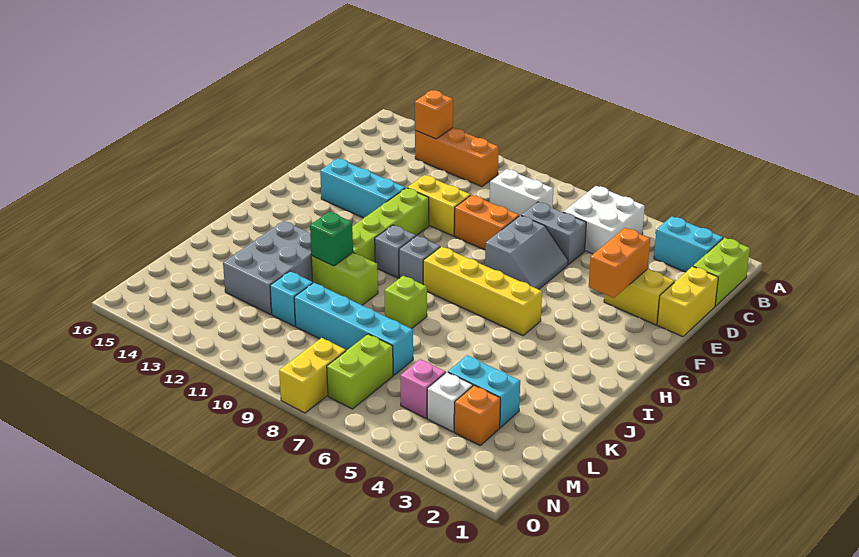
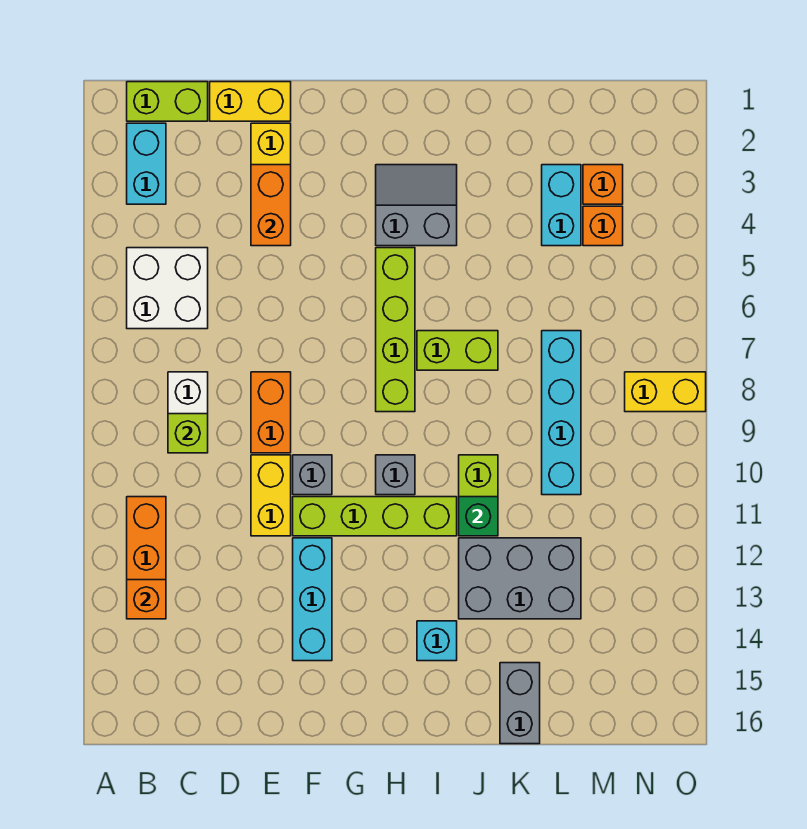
grey 1x2 brick [521,202,586,265] -> grey 1x2 brick moved to [500,663,540,744]
orange 1x2 brick [589,228,650,298] -> orange 1x2 brick turned to [251,165,291,246]
grey 2x2 slope [485,215,568,289] -> grey 2x2 slope moved to [376,165,457,246]
yellow 1x4 brick [423,247,542,335] -> lime 1x4 brick [376,248,415,412]
grey 1x1 brick [399,236,440,284] -> grey 1x1 brick moved to [293,455,332,495]
lime 1x1 brick [384,276,427,329] -> lime 1x1 brick moved to [168,414,208,453]
cyan 1x1 brick [270,271,313,326] -> cyan 1x1 brick moved to [417,621,457,661]
white 1x1 brick [427,372,473,432] -> orange 1x1 brick [583,206,623,246]
pink 1x1 brick [400,359,446,418] -> none
lime 1x2 brick [327,334,393,409] -> lime 1x2 brick moved to [417,331,498,370]

